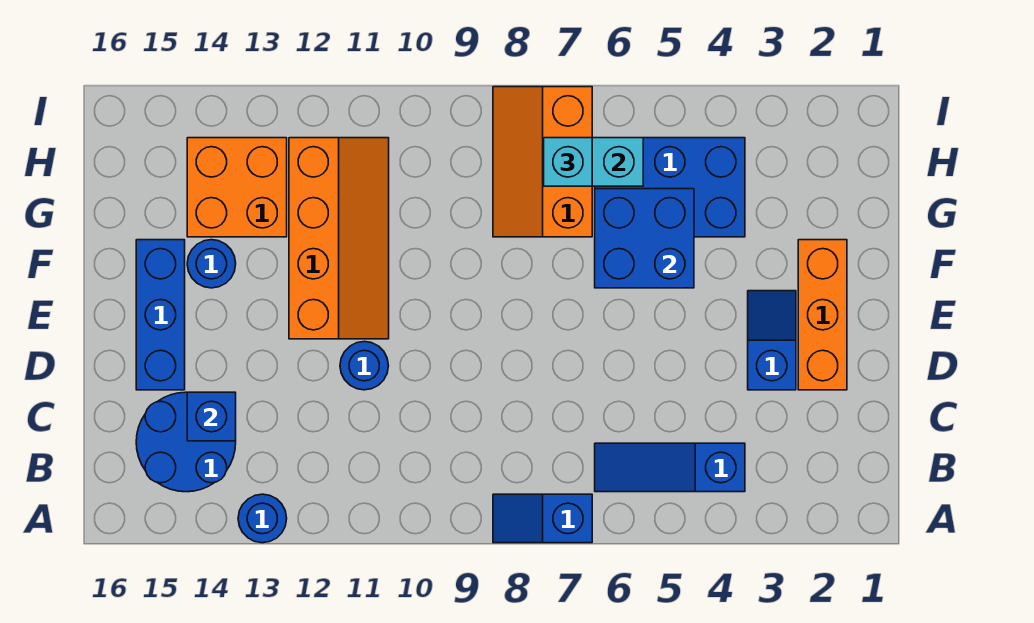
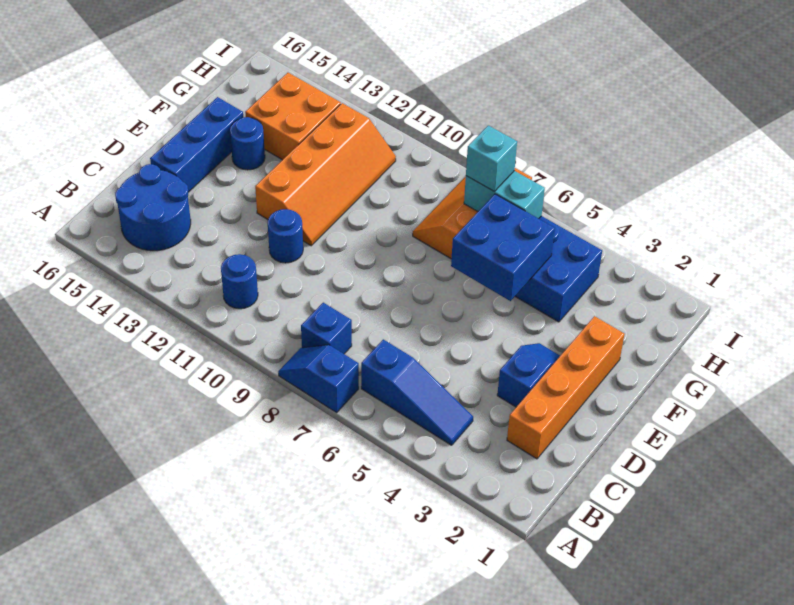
blue 1x1 round brick [238,494,287,543] -> blue 1x1 round brick moved to [221,254,258,309]
blue 1x3 slope [595,443,745,492] -> blue 1x3 slope turned to [361,339,473,445]
blue 1x1 brick [187,392,236,441] -> blue 1x1 brick moved to [301,303,352,354]
orange 1x3 brick [798,240,847,390] -> orange 1x4 brick [507,316,625,459]

